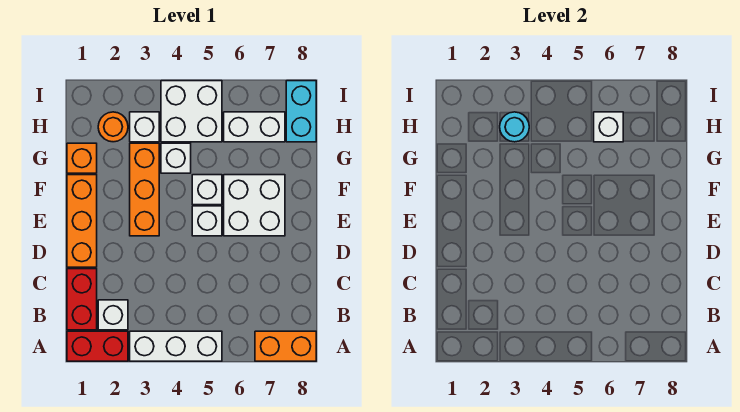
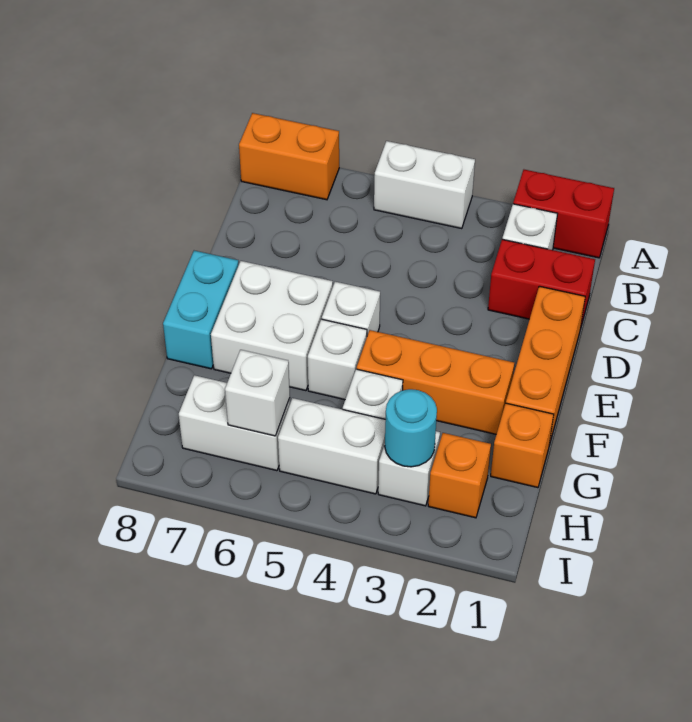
white 1x3 brick [130,331,222,361] -> white 1x2 brick [374,141,475,229]
red 1x2 brick [67,269,97,330] -> red 1x2 brick turned to [488,239,595,326]
orange 1x3 brick [130,143,159,236] -> orange 1x3 brick turned to [357,330,514,434]
orange 1x1 round brick [98,112,128,142] -> orange 1x1 brick [428,433,491,518]
white 2x2 brick [161,81,222,142] -> white 1x2 brick [278,398,386,494]
cyan 1x2 brick [286,81,316,142] -> cyan 1x2 brick moved to [163,251,239,369]

